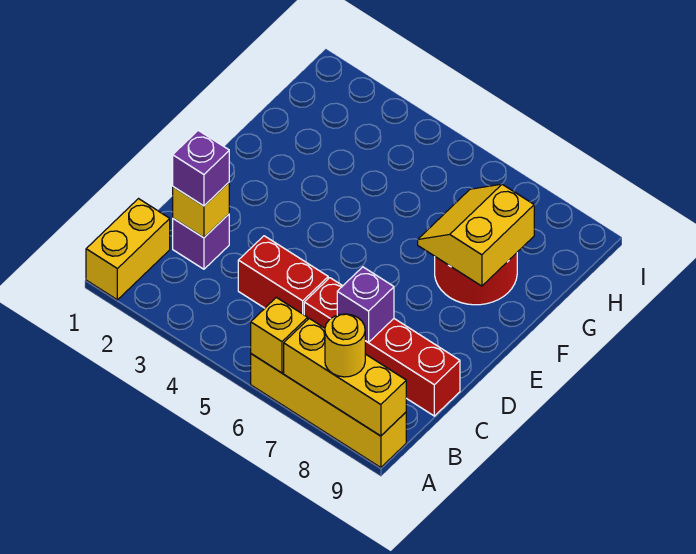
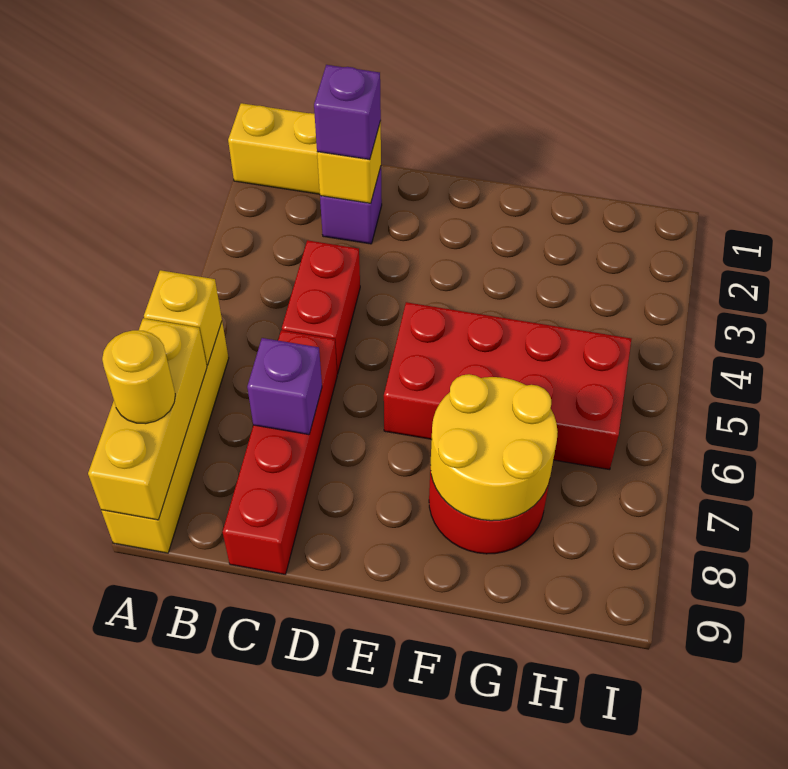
none -> red 2x4 brick [384,302,631,470]
yellow 2x2 slope [418,184,534,286] -> yellow 2x2 round brick [430,374,558,521]

